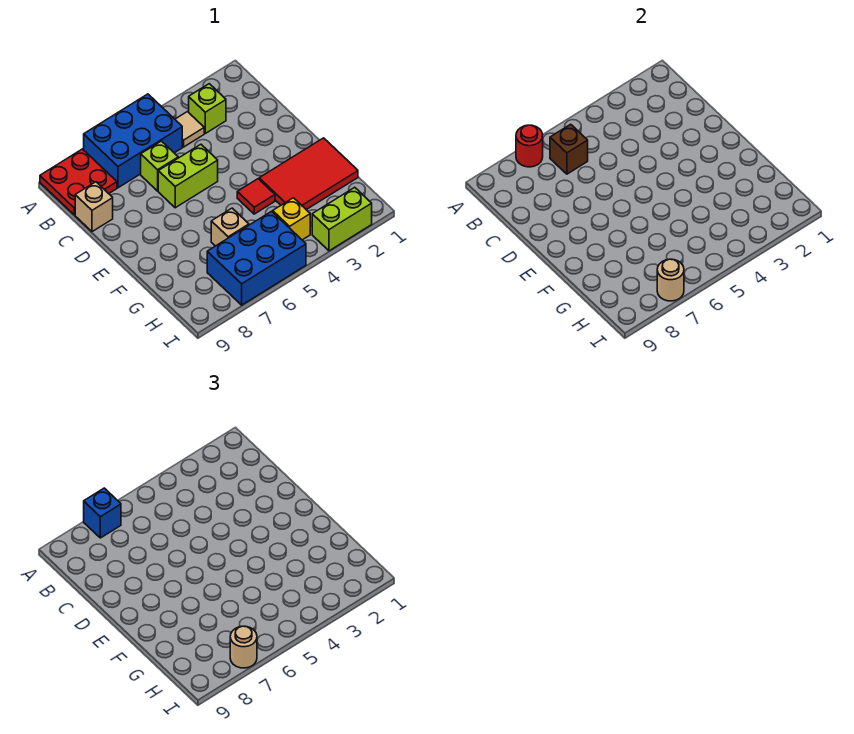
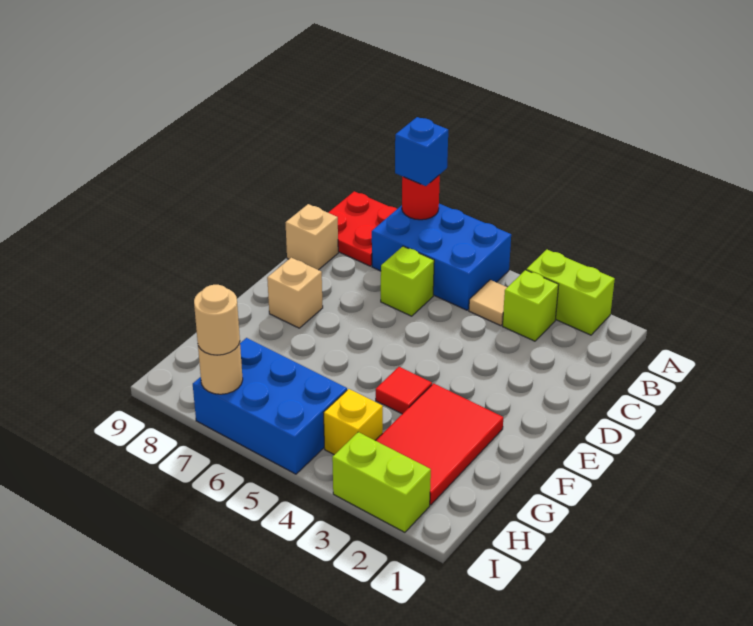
brown 1x1 brick [550,124,588,174] -> none
lime 1x2 brick [158,144,218,208] -> lime 1x2 brick moved to [527,250,615,335]
red 2x3 tile [259,138,358,210] -> red 2x3 tile turned to [375,383,503,505]
tan 1x1 brick [211,208,249,246] -> tan 1x1 brick moved to [267,258,323,328]

